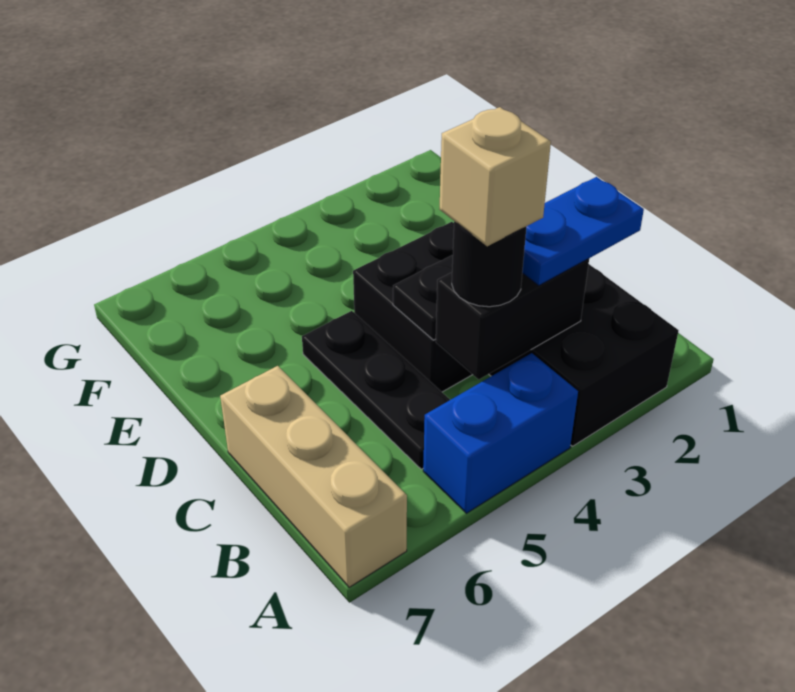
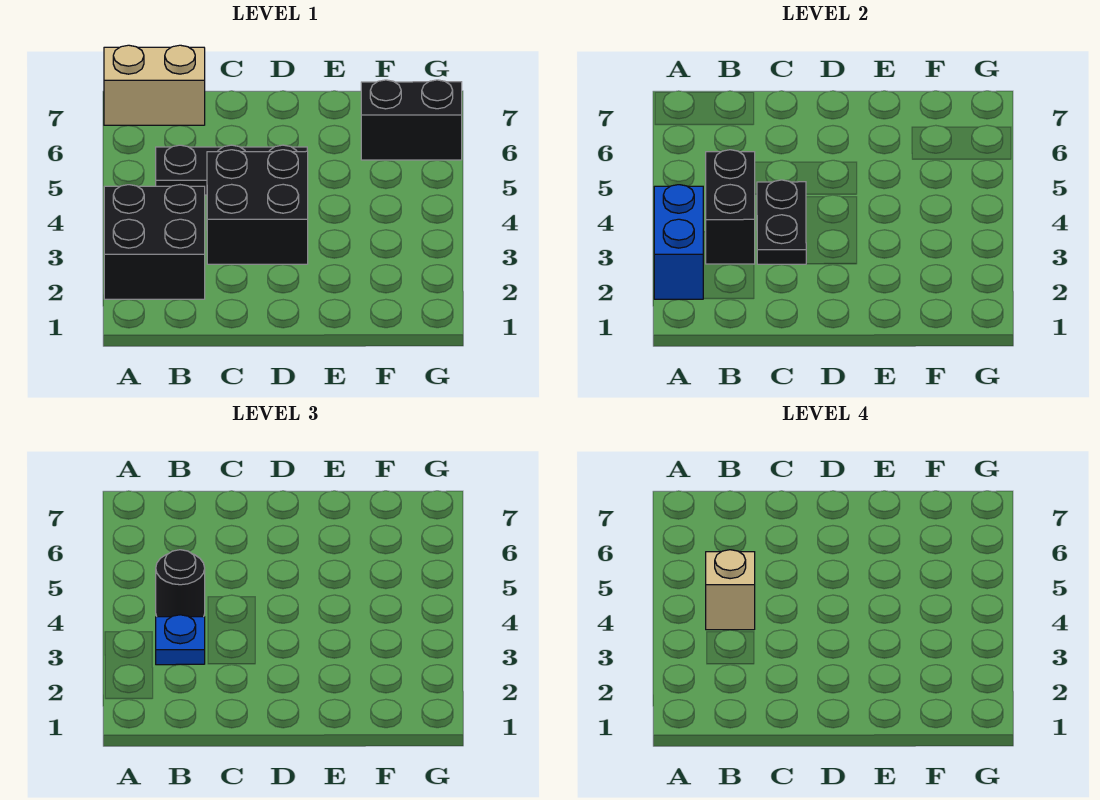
blue 1x2 brick [423,353,578,513] -> blue 1x2 brick moved to [654,185,704,299]
tan 1x3 brick [220,366,407,587] -> tan 1x2 brick [104,45,205,125]
blue 1x2 plate [522,177,644,285] -> blue 1x1 plate [156,615,205,665]
none -> black 1x2 brick [361,80,462,160]

